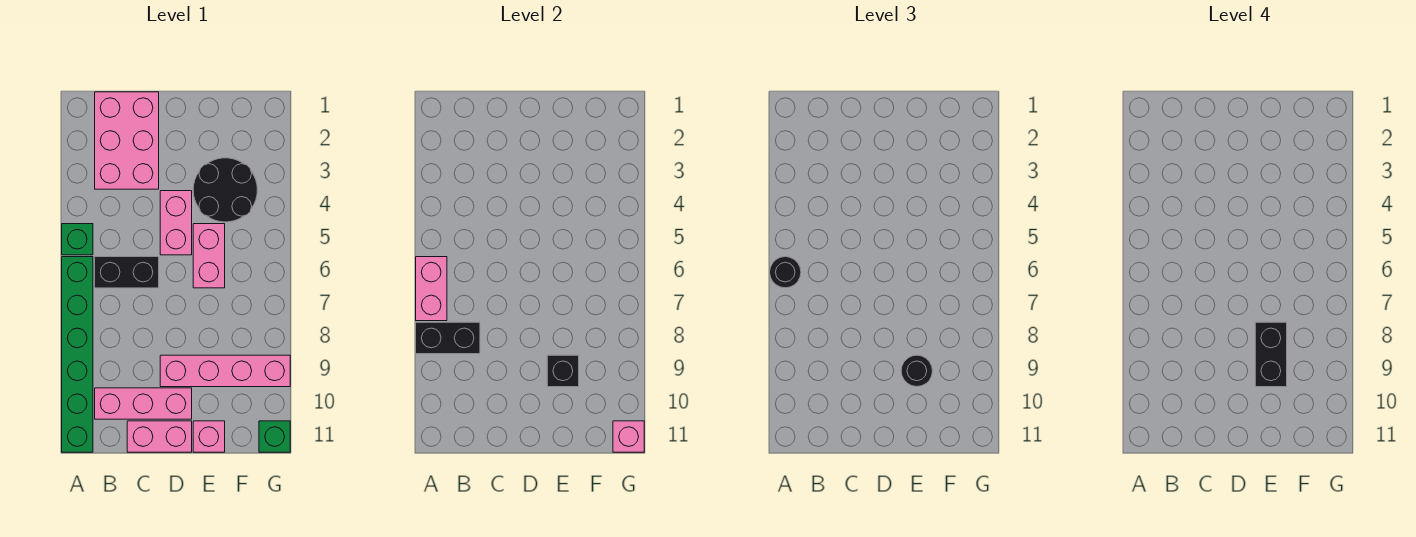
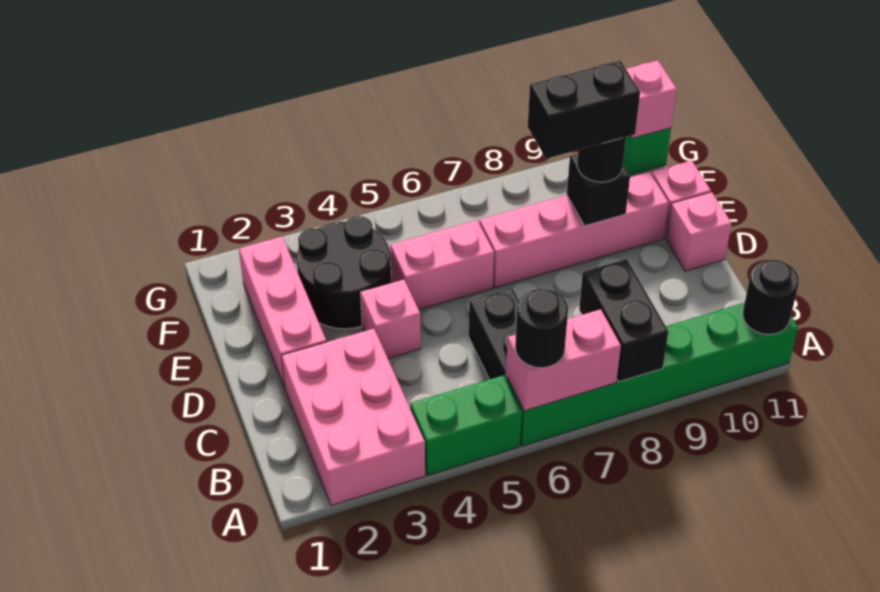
green 1x1 brick [62,224,93,255] -> green 1x2 brick [410,375,522,475]
none -> black 1x1 round brick [743,260,799,335]
pink 2x3 brick [95,92,159,189] -> pink 2x3 brick turned to [282,329,425,506]
pink 1x3 brick [95,388,192,419] -> pink 1x3 brick moved to [239,237,326,388]
pink 1x2 brick [127,421,192,452] -> pink 1x1 brick [666,192,732,271]
pink 1x2 brick [160,191,192,255] -> pink 1x1 brick [361,280,421,359]
pink 1x4 brick [160,355,290,387] -> pink 1x4 brick turned to [479,172,668,288]

